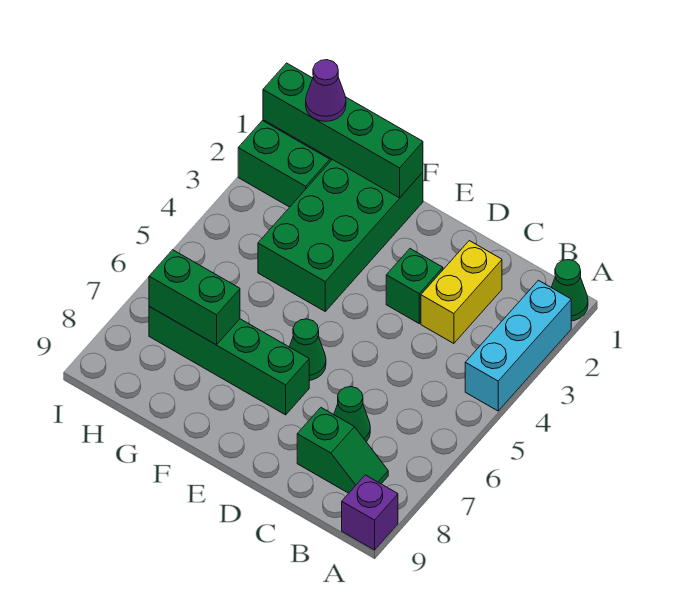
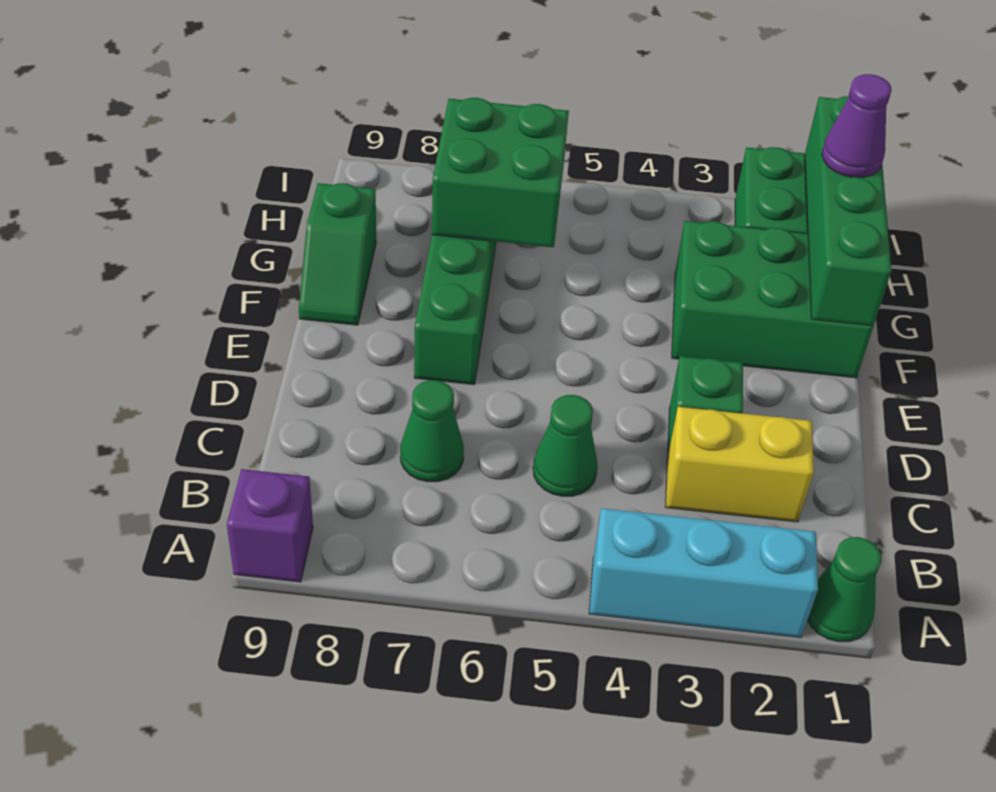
green 1x2 slope [297,408,388,493] -> green 1x2 slope moved to [299,183,376,325]
green 1x1 cone [289,319,326,380] -> green 1x1 cone moved to [533,395,598,496]
green 2x4 brick [258,159,423,311] -> green 2x3 brick [672,221,873,378]
green 1x2 brick [149,250,240,345] -> green 2x2 brick [432,98,569,247]

